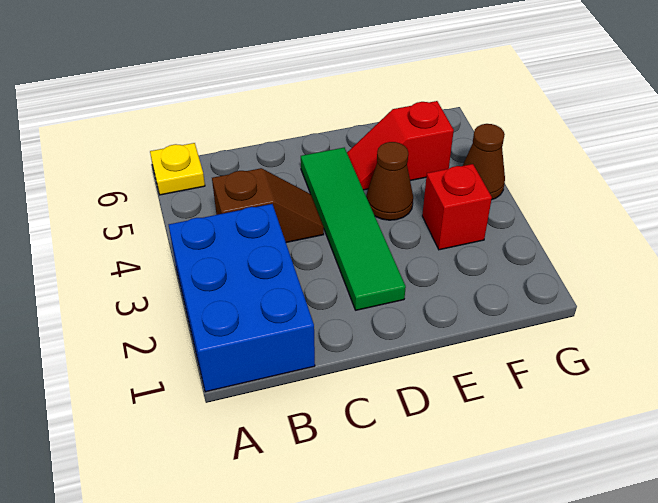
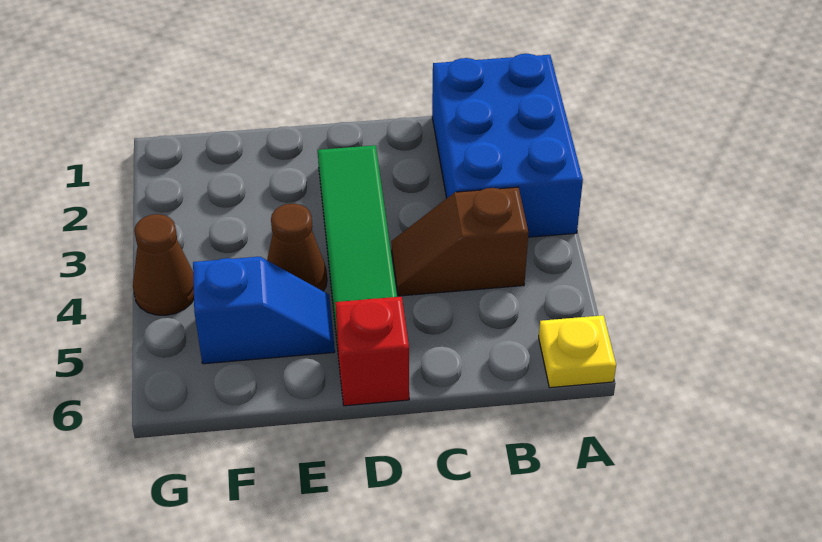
red 1x2 slope [347,101,454,190] -> blue 1x2 slope [193,257,335,364]
red 1x1 brick [422,164,492,250] -> red 1x1 brick moved to [335,297,409,406]

